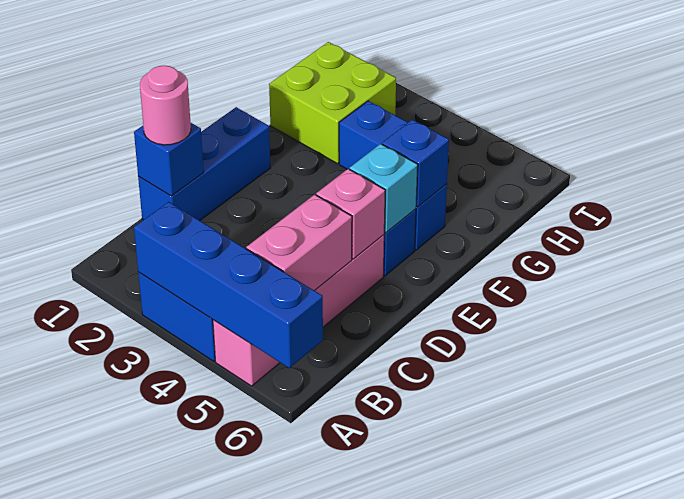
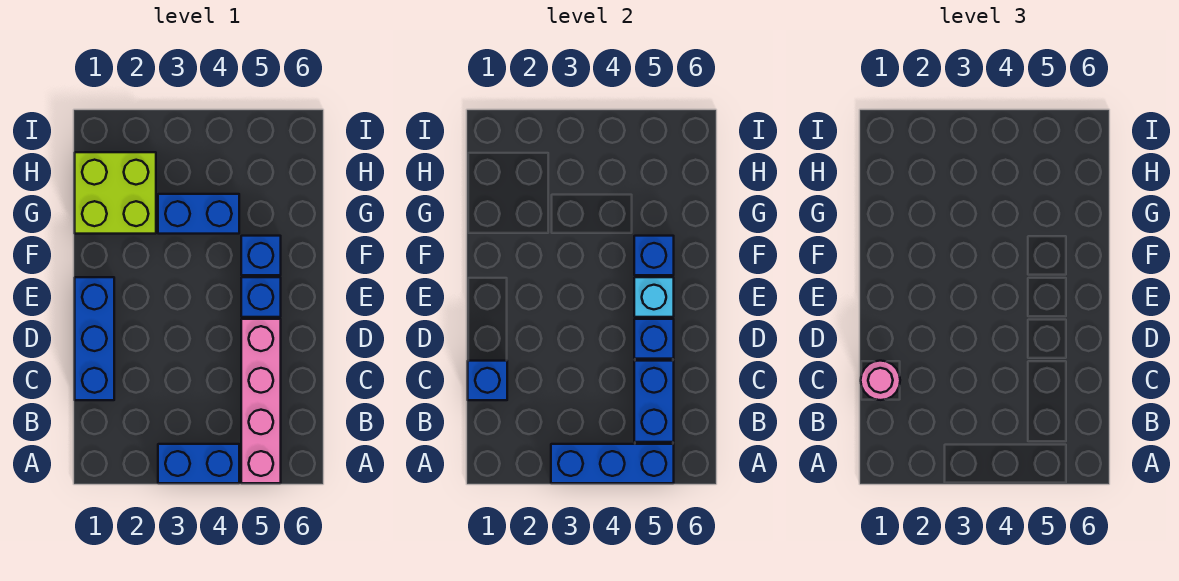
blue 1x4 brick [134,202,323,368] -> blue 1x3 brick [551,444,674,483]
pink 1x2 brick [246,195,352,291] -> blue 1x2 brick [634,361,674,442]
pink 1x1 brick [316,169,385,259] -> blue 1x1 brick [634,319,674,359]

